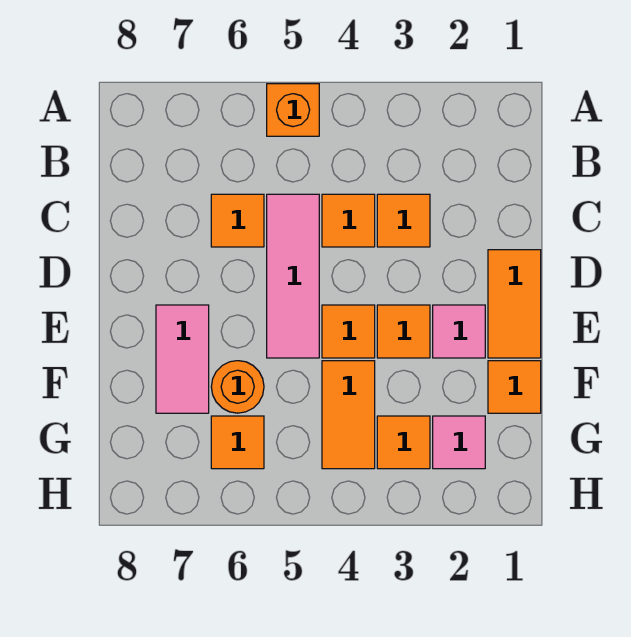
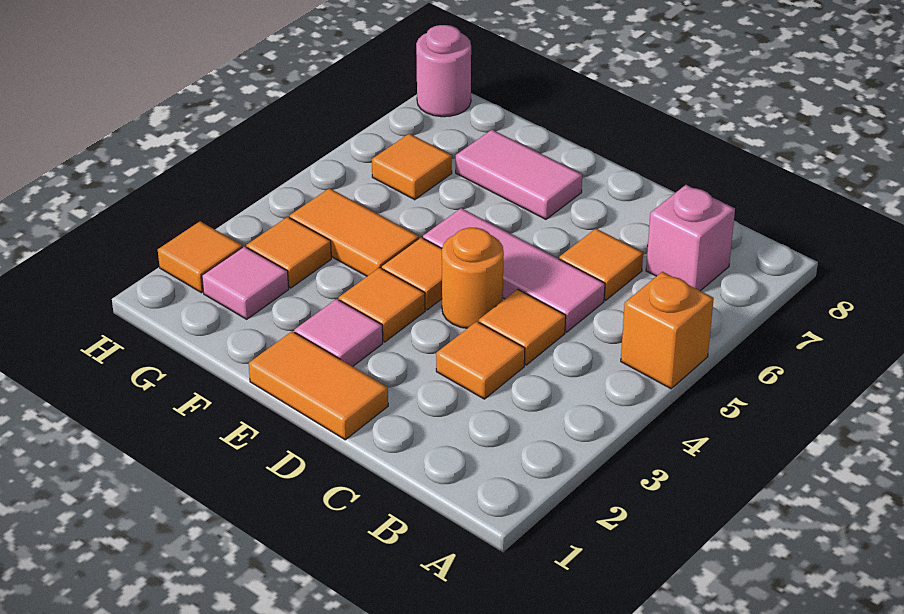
none -> pink 1x1 brick [646,185,735,291]
orange 1x1 tile [488,361,541,413] -> orange 1x1 tile moved to [158,221,242,293]
orange 1x1 round brick [211,361,264,413] -> orange 1x1 round brick moved to [442,228,504,328]
none -> pink 1x1 round brick [416,25,471,117]

